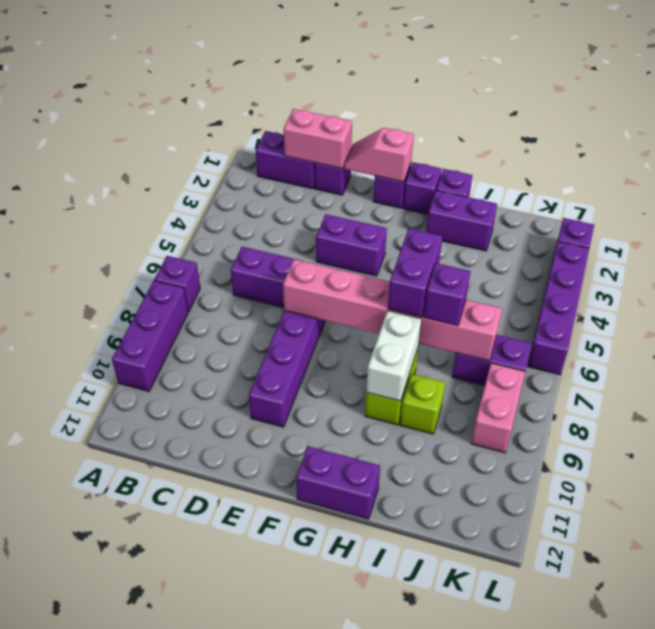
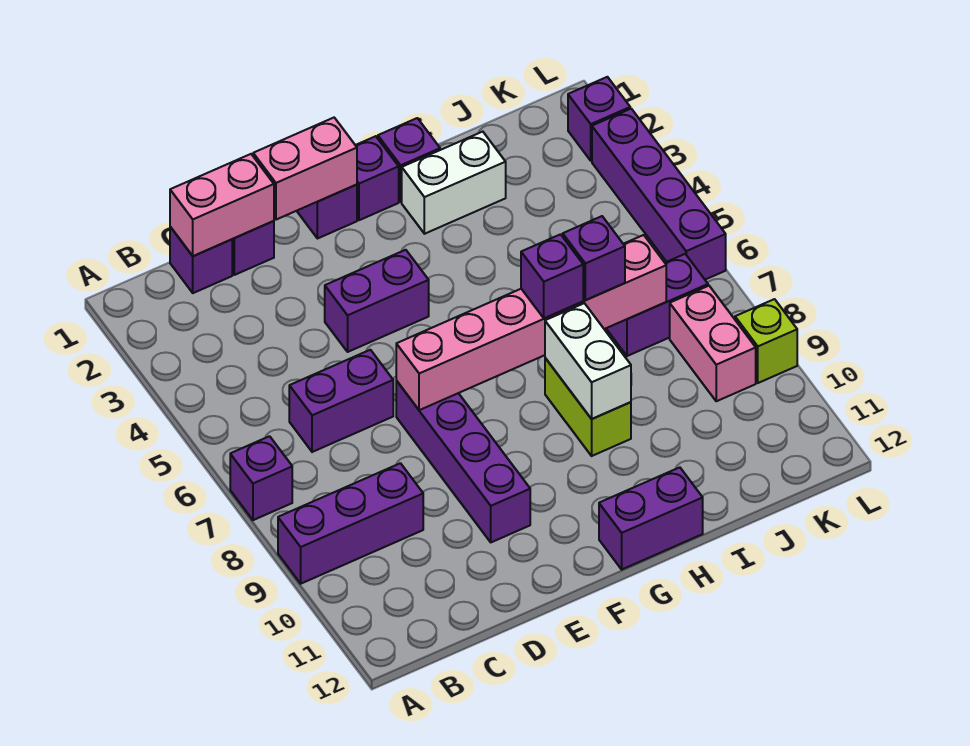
purple 1x3 brick [112,280,188,391] -> purple 1x3 brick turned to [278,463,423,584]
purple 1x2 brick [256,131,315,189] -> purple 1x1 brick [170,227,232,293]
pink 1x2 slope [344,128,414,182] -> pink 1x2 brick [253,118,357,220]
purple 1x2 brick [426,190,497,251] -> white 1x2 brick [402,132,506,234]
purple 1x2 brick [388,228,442,317] -> purple 1x1 brick [521,234,583,318]
lime 1x1 brick [400,374,445,434] -> lime 1x1 brick moved to [735,299,797,383]

